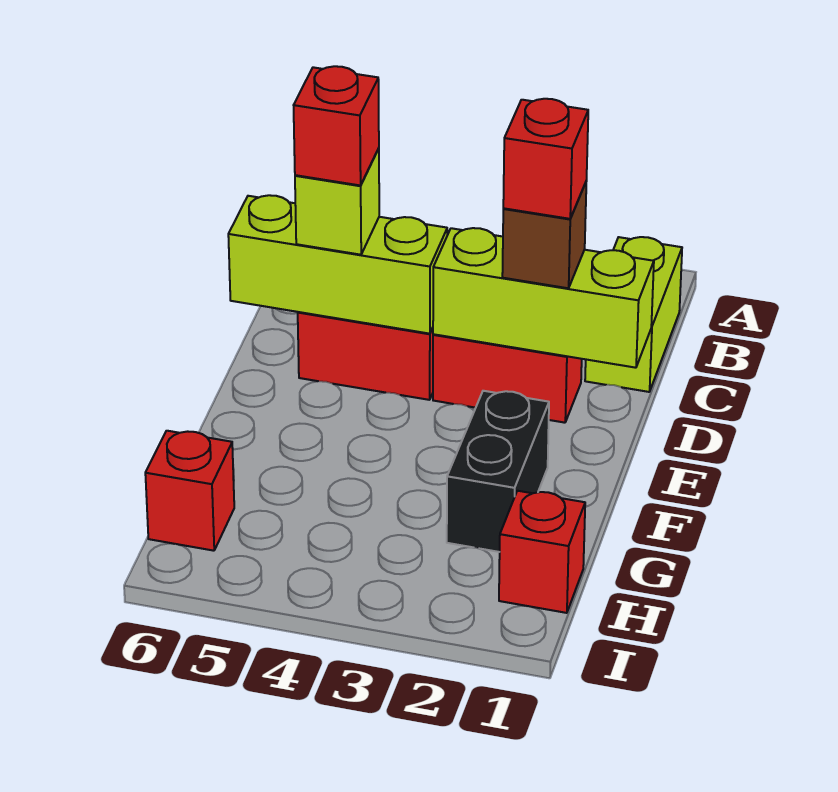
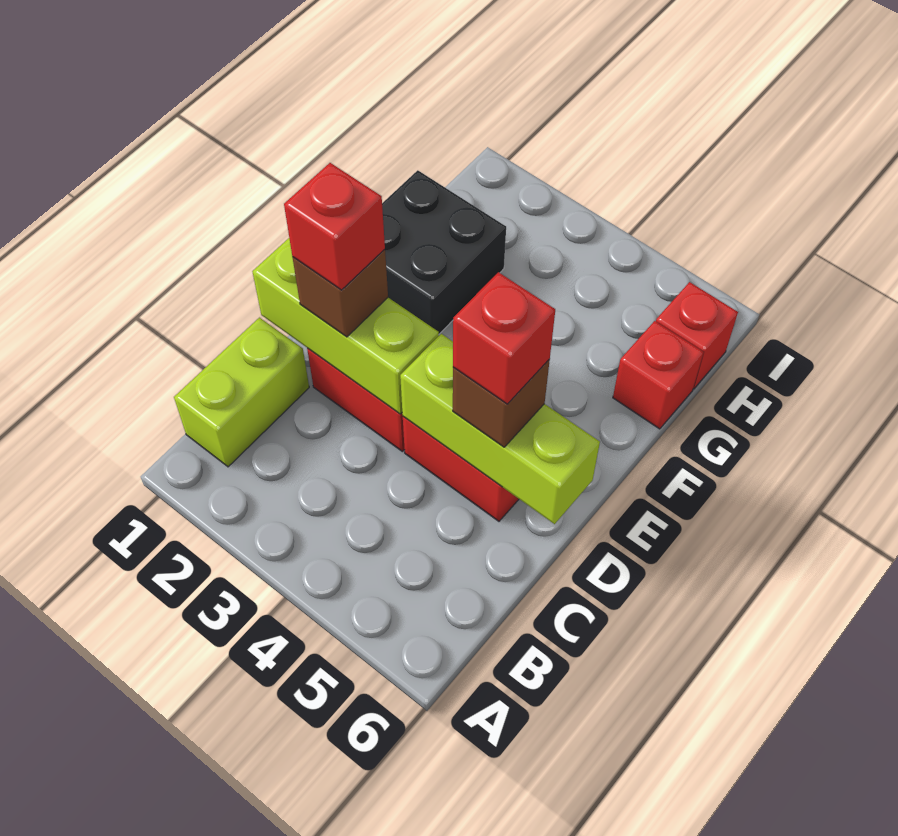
lime 1x1 brick [295,148,379,255] -> brown 1x1 brick [453,359,550,447]
black 1x2 brick [447,391,549,552] -> black 2x2 brick [382,170,506,334]
red 1x1 brick [499,491,585,613] -> red 1x1 brick moved to [613,321,703,429]

